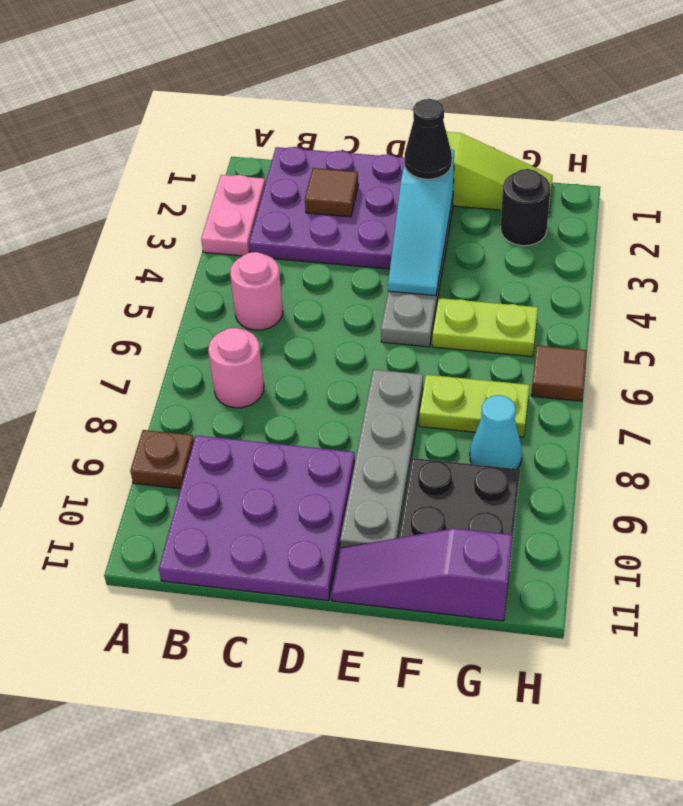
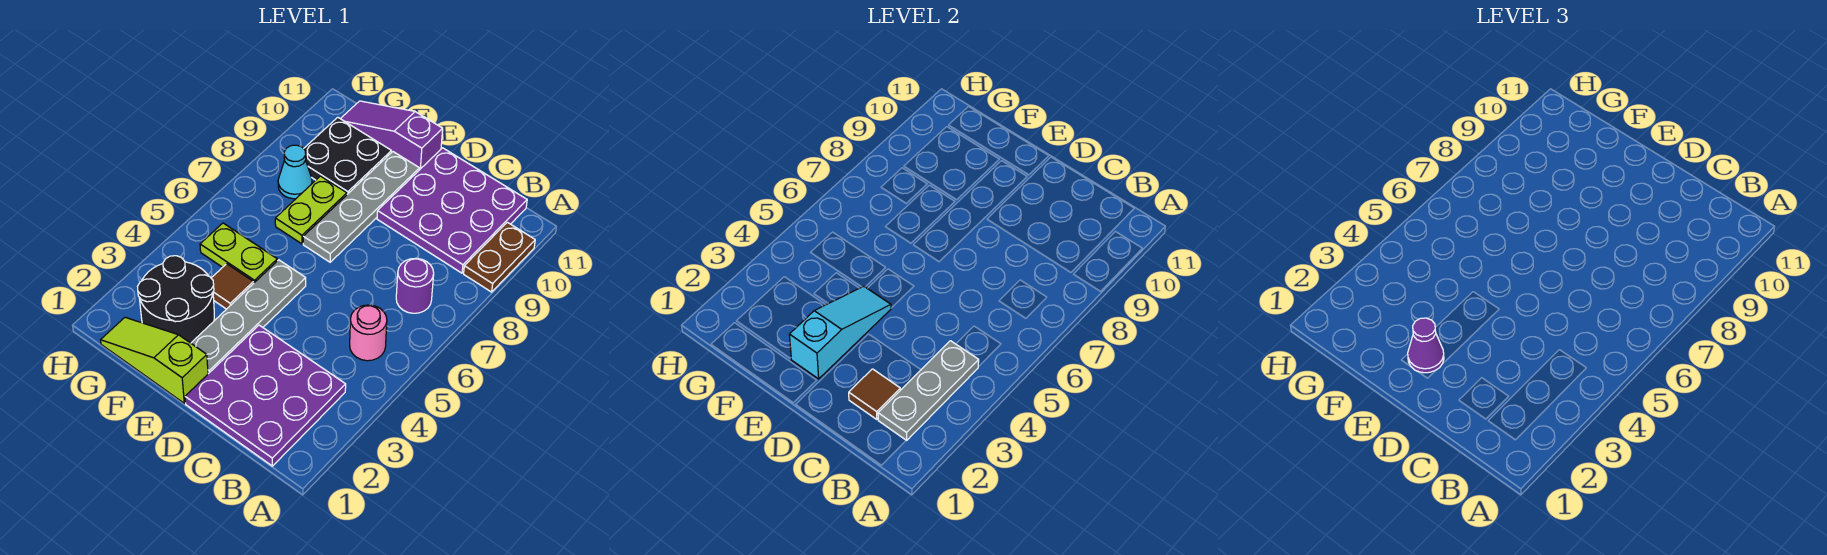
pink 1x2 plate [201,175,265,256] -> none
brown 1x1 plate [130,430,194,489] -> brown 1x2 plate [464,222,535,292]
none -> grey 1x3 plate [878,341,979,440]
pink 1x1 round brick [208,328,264,408] -> purple 1x1 round brick [396,258,434,313]
black 1x1 cone [405,99,452,179] -> purple 1x1 cone [1408,318,1444,373]
purple 1x3 slope [331,528,512,621] -> purple 1x3 slope turned to [341,101,443,170]
lime 1x2 plate [419,375,529,437] -> lime 1x2 plate turned to [275,176,347,244]
black 1x1 round brick [501,169,550,246] -> black 2x2 round brick [138,256,214,343]
brown 1x1 tile [531,345,587,401] -> brown 1x1 tile moved to [211,264,253,309]

